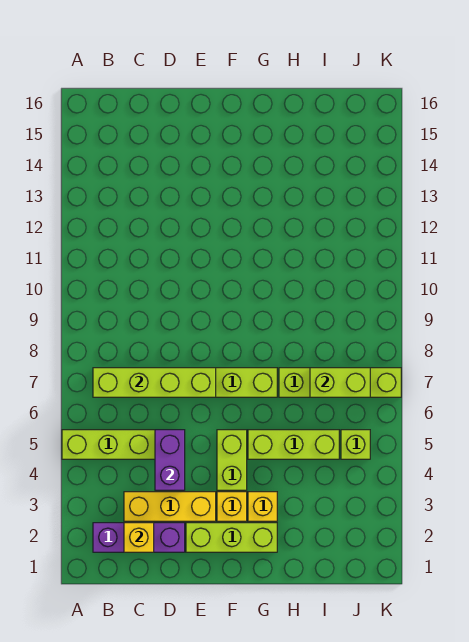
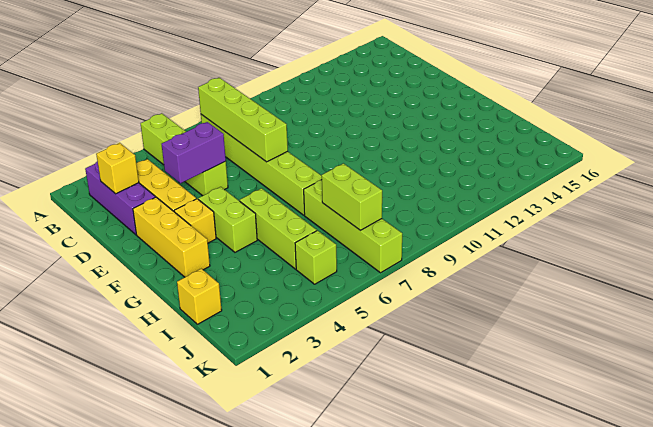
lime 1x3 brick [186,523,277,552] -> yellow 1x3 brick [133,197,210,277]
lime 1x2 brick [217,430,247,490] -> lime 1x2 brick turned to [198,187,257,252]
yellow 1x1 brick [248,492,277,521] -> yellow 1x1 brick moved to [177,269,222,324]

